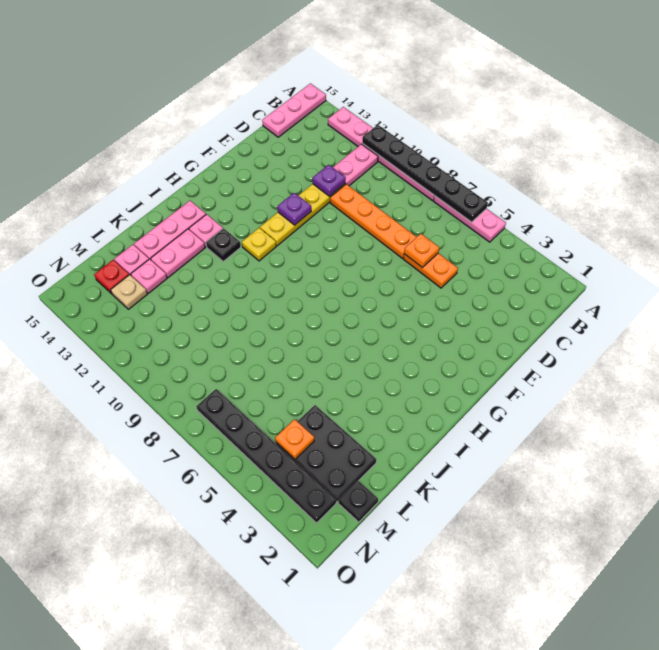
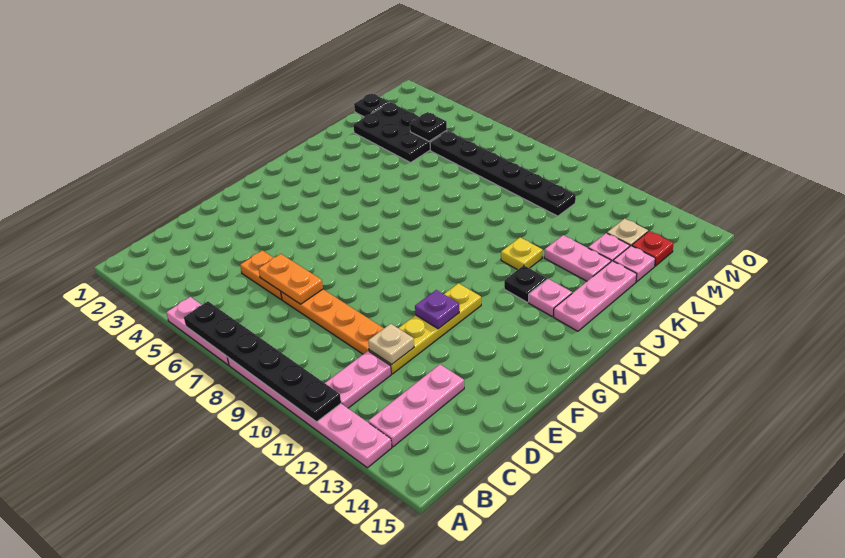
pink 1x3 plate [262,83,326,137] -> pink 1x3 plate moved to [368,364,464,447]
orange 1x1 plate [404,234,439,267] -> orange 1x2 plate [259,254,323,304]
purple 1x1 plate [312,165,346,196] -> tan 1x1 plate [368,324,414,364]
yellow 1x1 plate [242,228,276,261] -> yellow 1x1 plate moved to [501,237,543,270]
pink 1x2 plate [151,229,205,278] -> pink 1x2 plate turned to [544,235,611,281]
orange 1x1 plate [275,419,314,459] -> black 1x1 plate [410,112,447,141]
black 1x6 plate [196,389,336,523] -> black 1x6 plate moved to [430,131,576,216]

